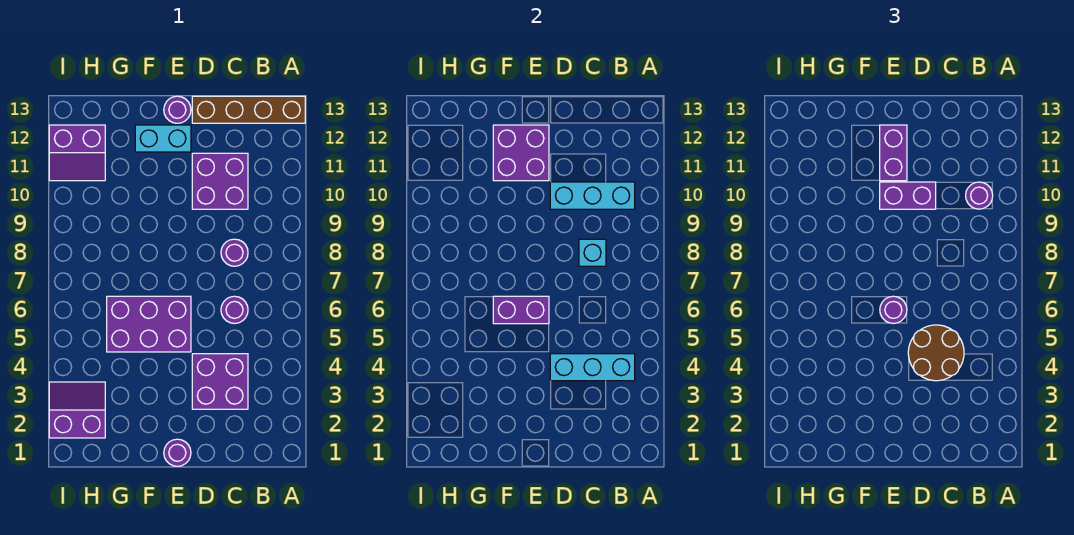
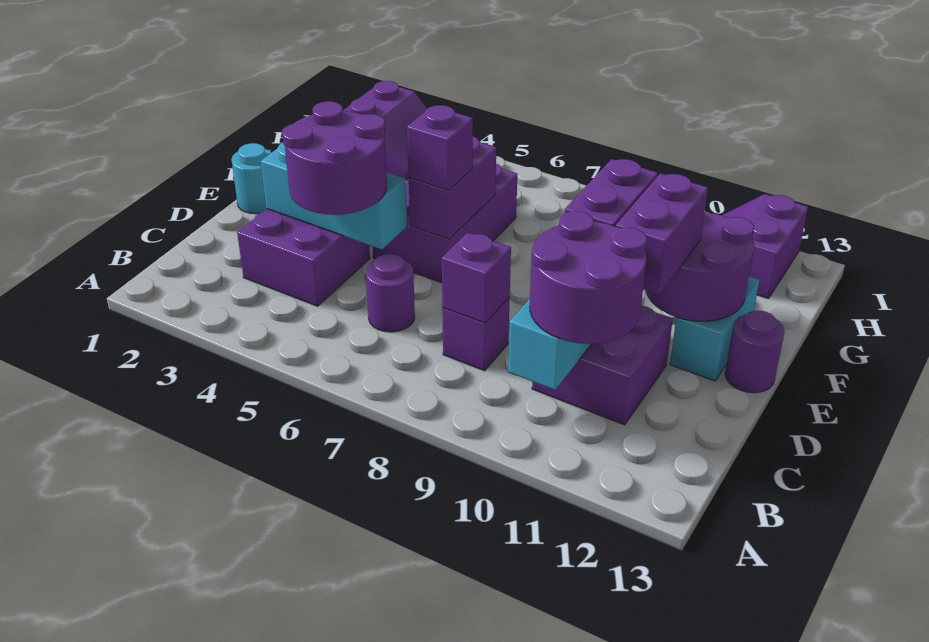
brown 1x4 brick [192,96,305,123] -> none
cyan 1x3 brick [550,354,635,381] -> cyan 1x3 brick turned to [261,143,407,249]
purple 1x1 round brick [966,182,993,209] -> purple 2x2 round brick [530,211,647,344]
brown 2x2 round brick [908,325,964,381] -> purple 2x2 round brick [282,101,387,215]
purple 1x1 round brick [221,239,248,266] -> purple 1x1 brick [442,297,510,371]
cyan 1x1 brick [579,239,606,266] -> purple 1x1 brick [442,232,511,323]
purple 1x1 round brick [164,439,191,466] -> cyan 1x1 round brick [231,143,272,214]
purple 1x1 round brick [880,296,907,324] -> purple 1x1 brick [407,105,473,190]
purple 2x2 brick [493,125,549,181] -> purple 2x2 round brick [645,212,754,321]
purple 1x2 brick [880,125,907,181] -> purple 1x2 brick turned to [616,173,708,295]

